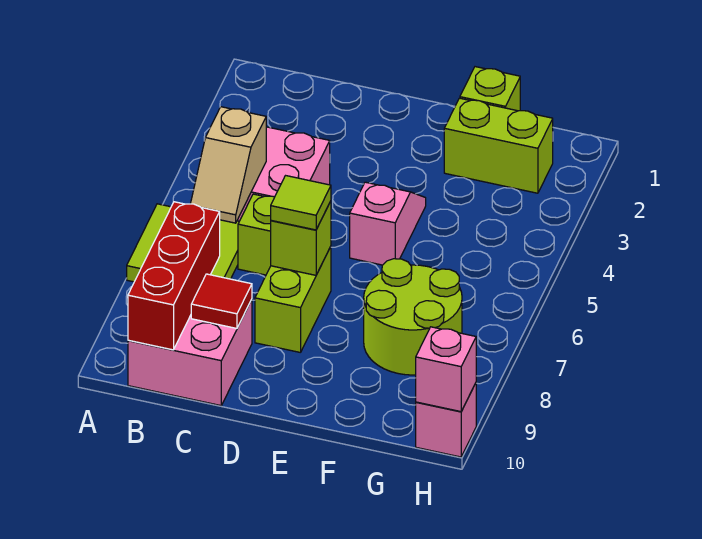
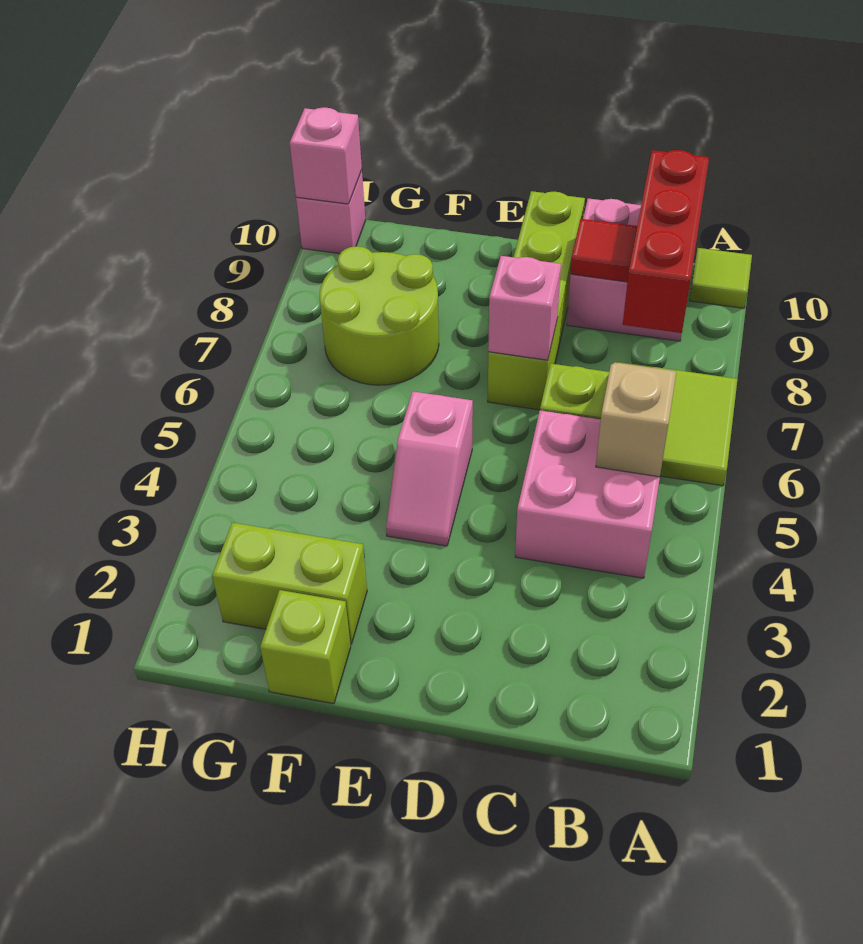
lime 1x2 brick [255,247,331,353] -> lime 1x4 brick [488,191,585,410]
lime 1x1 brick [271,201,331,275] -> pink 1x1 brick [488,256,561,360]
lime 1x1 tile [271,176,331,230] -> lime 1x1 tile moved to [689,248,752,308]

